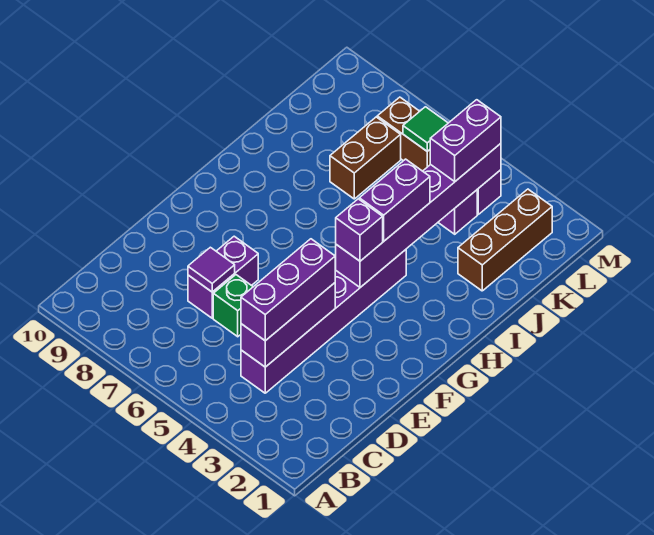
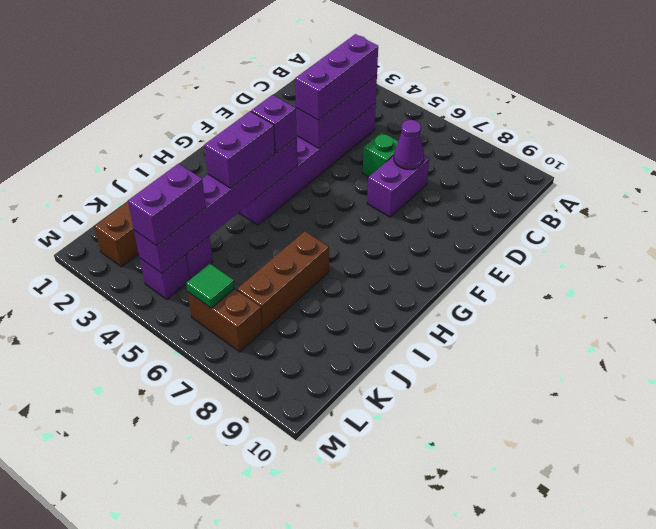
purple 1x1 tile [188,247,235,292] -> purple 1x1 cone [394,120,424,169]
brown 1x2 brick [330,117,401,199] -> brown 1x3 brick [237,231,329,331]

